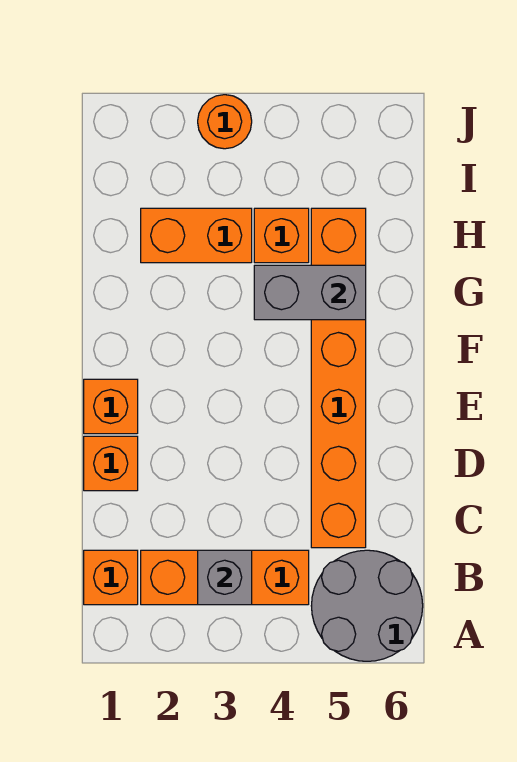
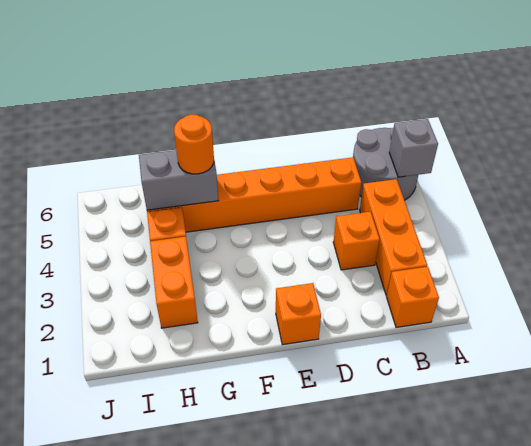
grey 1x1 brick [198,550,252,605] -> grey 1x1 brick moved to [389,119,438,177]
orange 1x1 brick [84,436,138,491] -> orange 1x1 brick moved to [333,212,380,270]
grey 1x2 brick [254,265,366,320] -> grey 1x2 brick turned to [139,150,218,210]
orange 1x1 round brick [198,95,252,149] -> orange 1x1 round brick moved to [174,114,214,174]

